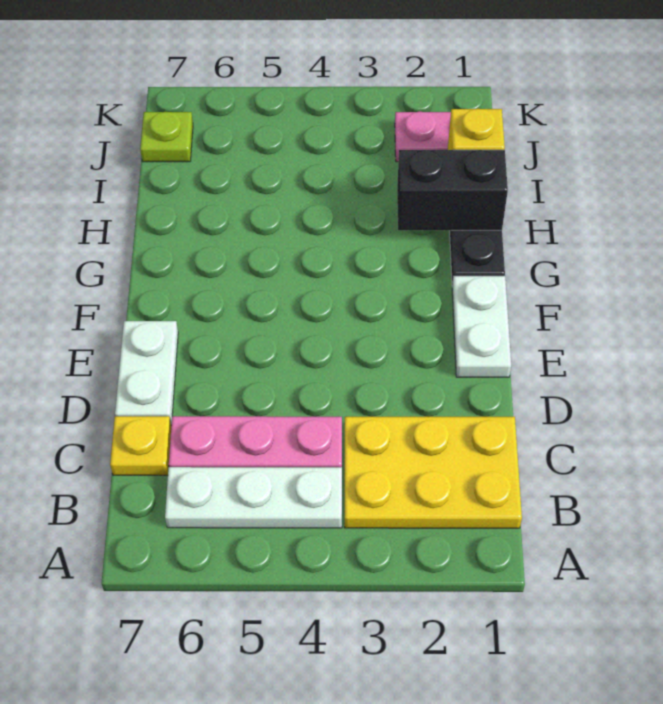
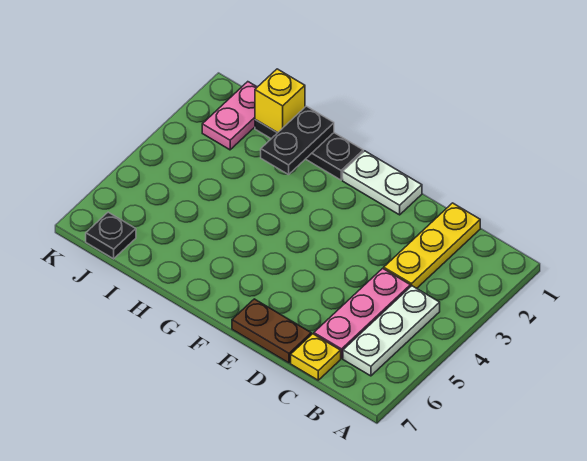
yellow 2x3 plate [345,417,522,528] -> yellow 1x3 plate [384,203,480,288]
white 1x2 plate [115,321,178,425] -> brown 1x2 plate [232,299,311,363]
black 1x2 brick [397,150,508,230] -> black 1x2 plate [261,106,334,175]
lime 1x1 plate [140,112,193,162] -> black 1x1 plate [86,212,136,259]

